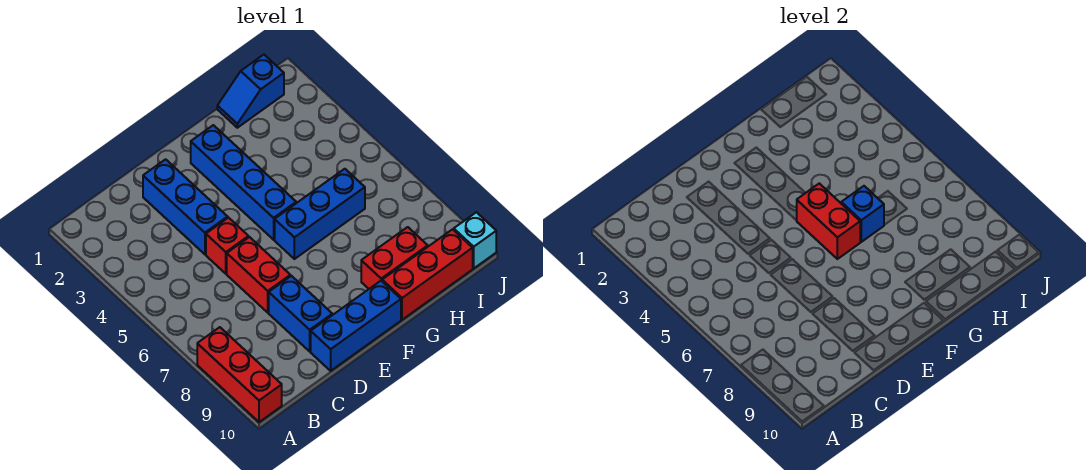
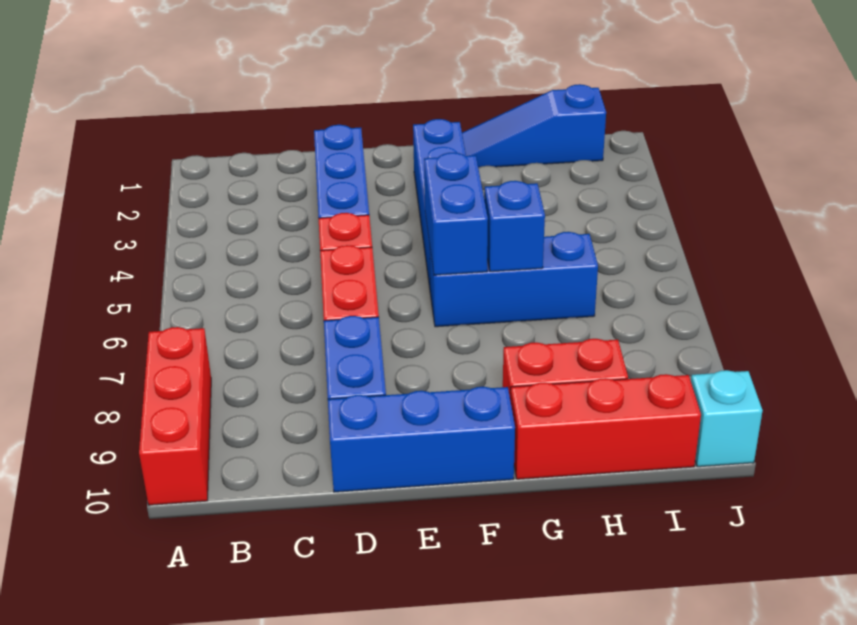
red 1x2 brick [797,183,860,259] -> blue 1x2 brick [424,153,488,275]
blue 1x2 slope [217,55,284,128] -> blue 1x3 slope [462,84,606,168]

